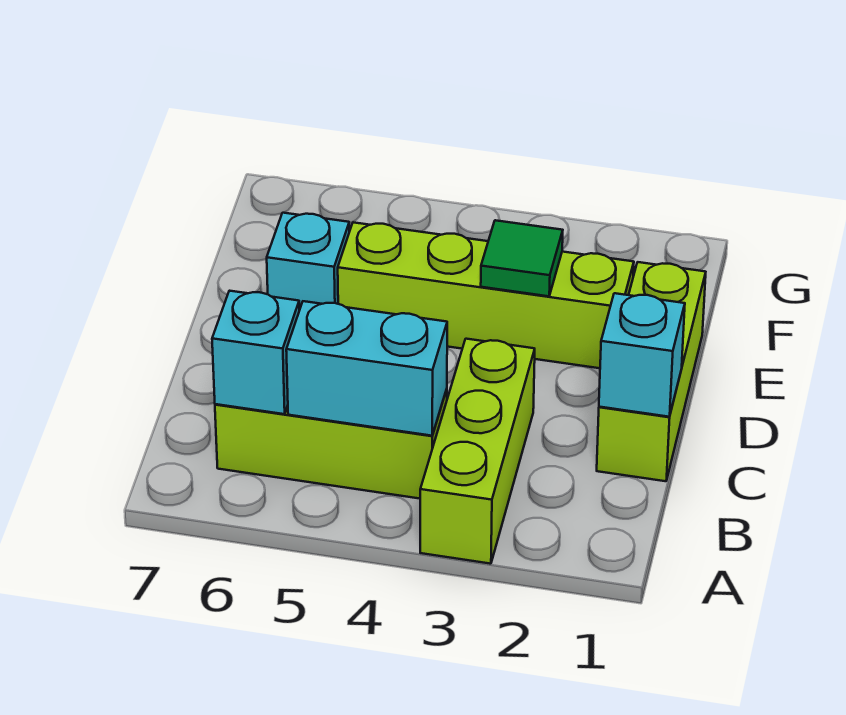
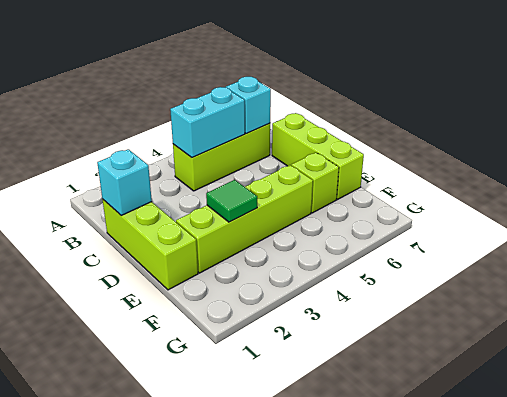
lime 1x3 brick [420,339,535,564] -> lime 1x3 brick moved to [272,113,364,199]
cyan 1x1 brick [267,213,349,310] -> lime 1x1 brick [291,153,339,213]

